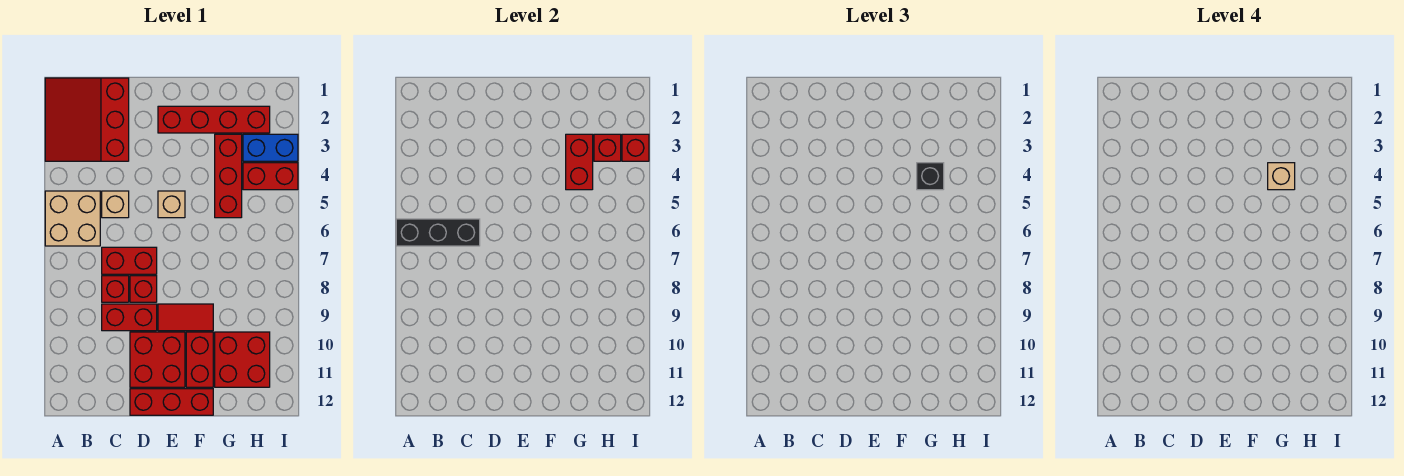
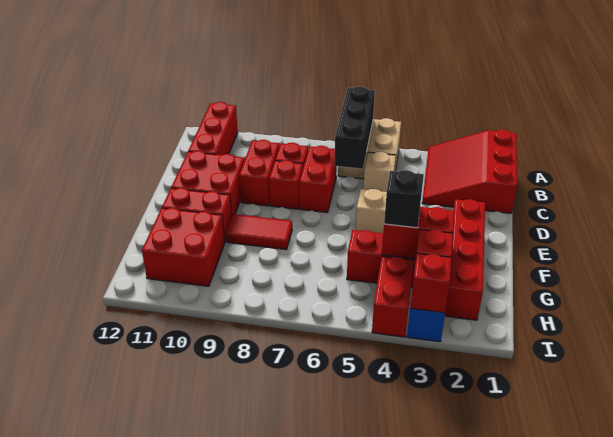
red 3x3 slope [45,78,129,161] -> red 3x3 slope turned to [422,130,517,213]
red 1x3 brick [130,389,213,415] -> red 1x3 brick moved to [188,102,238,155]
red 1x2 tile [158,304,213,331] -> red 1x2 tile turned to [226,214,292,250]
tan 1x1 brick [1268,163,1295,190] -> none

